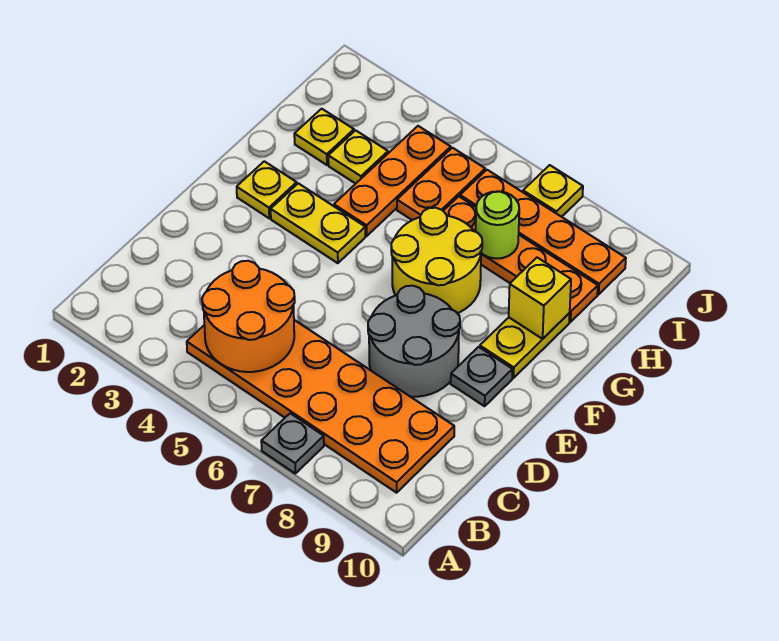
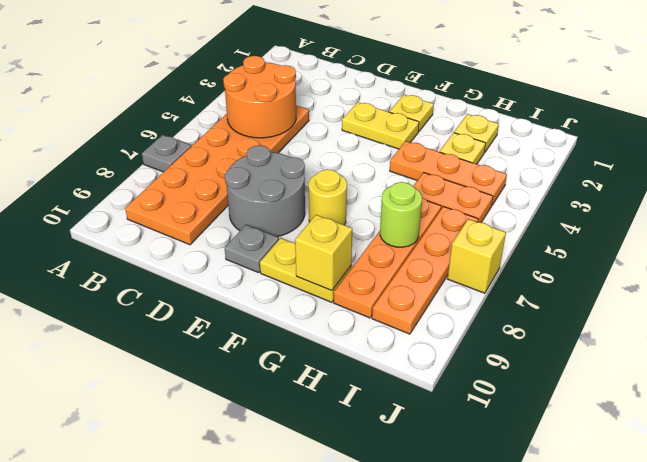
yellow 1x2 plate [271,183,365,263] -> yellow 1x2 plate turned to [342,102,419,149]
yellow 2x2 round brick [391,208,482,313] -> yellow 1x1 round brick [309,169,347,225]
yellow 1x1 plate [523,165,583,217] -> yellow 1x1 brick [448,219,506,293]

